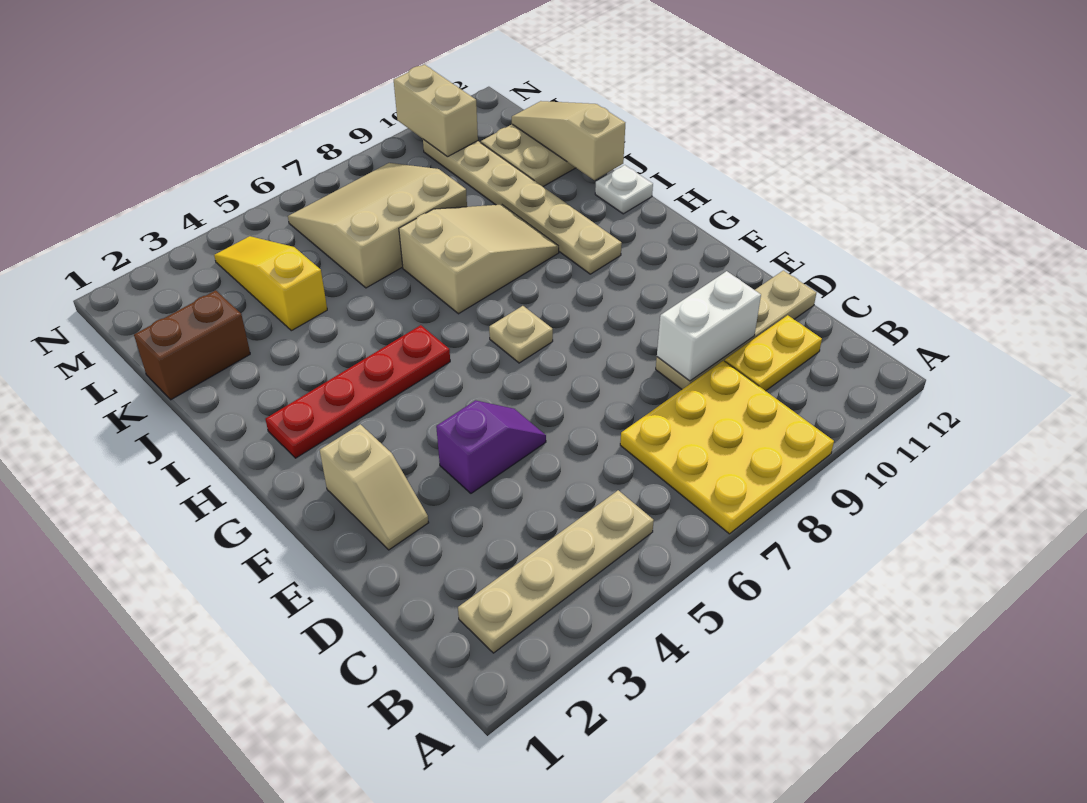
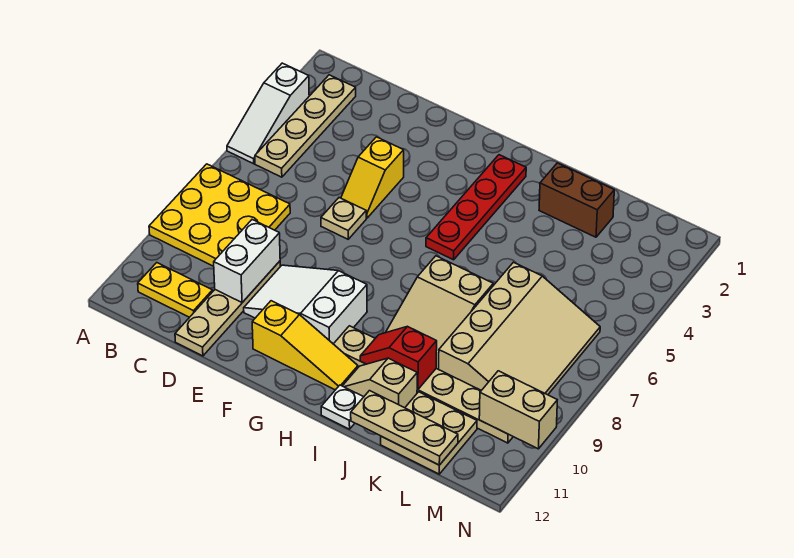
none -> white 1x3 slope [227,63,309,164]
yellow 1x2 plate [725,315,822,391] -> yellow 1x2 plate turned to [138,263,213,317]
tan 1x2 slope [320,424,429,550] -> tan 1x2 slope moved to [343,358,418,408]
purple 1x2 slope [436,400,546,493] -> yellow 1x2 slope [341,137,404,218]
none -> white 2x3 slope [244,265,367,344]
tan 1x1 plate [489,306,553,363] -> tan 1x1 plate moved to [321,198,366,239]
none -> red 1x2 slope [360,326,437,389]
tan 1x3 slope [512,101,625,180] -> tan 1x3 plate [351,391,458,465]
brown 1x2 brick [134,290,250,400] -> brown 1x2 brick turned to [539,163,614,237]
yellow 1x3 slope [214,236,327,331] -> yellow 1x3 slope moved to [252,301,358,390]
tan 3x3 slope [288,163,467,288] -> tan 3x4 slope [439,262,600,395]

